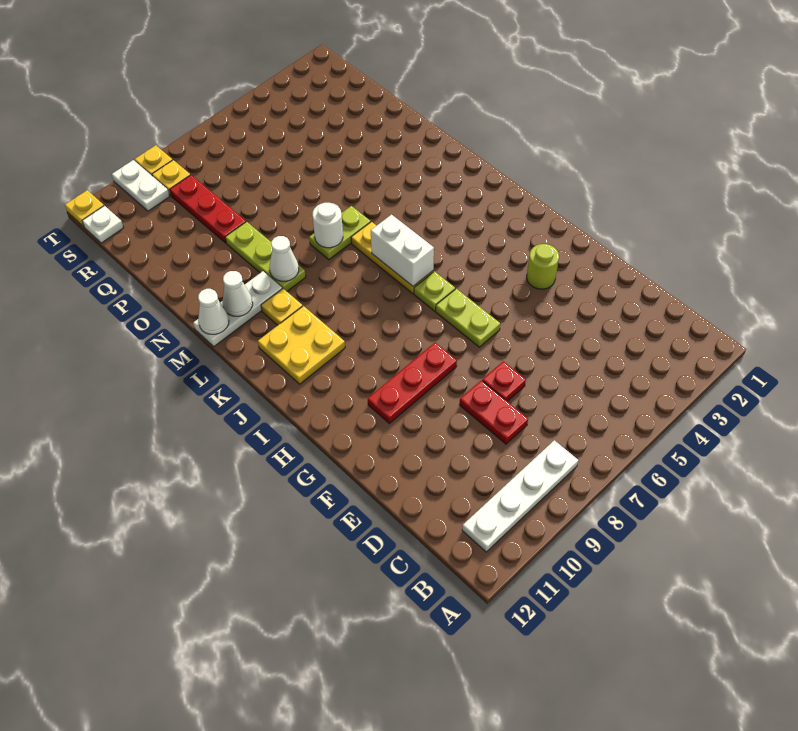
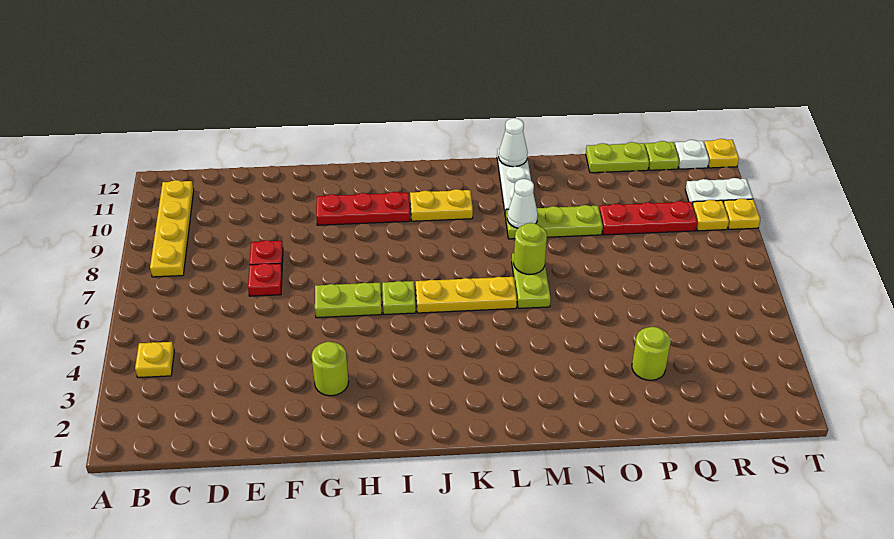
white 1x4 plate [462,440,578,552] -> yellow 1x4 plate [150,180,194,277]
red 1x2 plate [460,380,528,444] -> red 1x1 plate [250,240,283,267]
red 1x3 plate [368,342,457,423] -> red 1x3 plate turned to [316,192,410,225]
white 1x2 brick [371,215,434,286] -> none
yellow 2x2 plate [258,306,345,384] -> yellow 1x2 plate [410,189,473,221]
yellow 1x1 plate [261,289,303,325] -> yellow 1x1 plate moved to [135,342,174,378]
white 1x1 round brick [312,203,343,248] -> lime 1x1 round brick [514,223,547,274]
white 1x1 cone [222,271,253,316] -> none
none -> lime 1x1 round brick [632,327,671,380]
none -> lime 1x2 plate [586,142,649,173]
none -> lime 1x1 plate [645,141,679,170]

